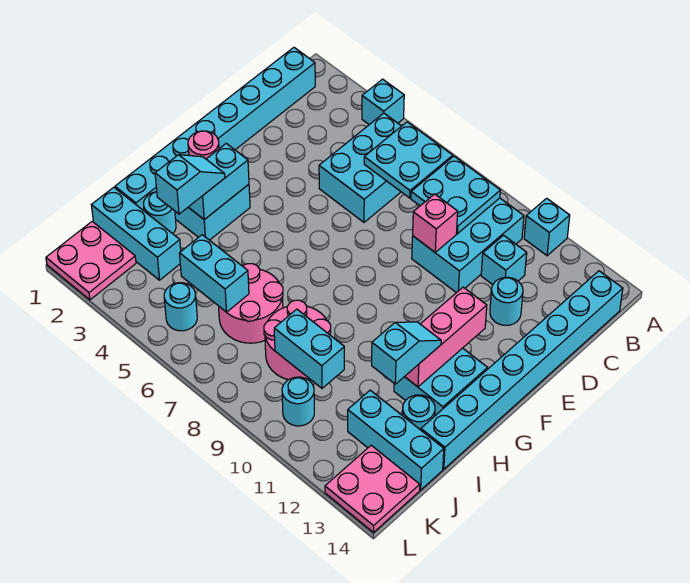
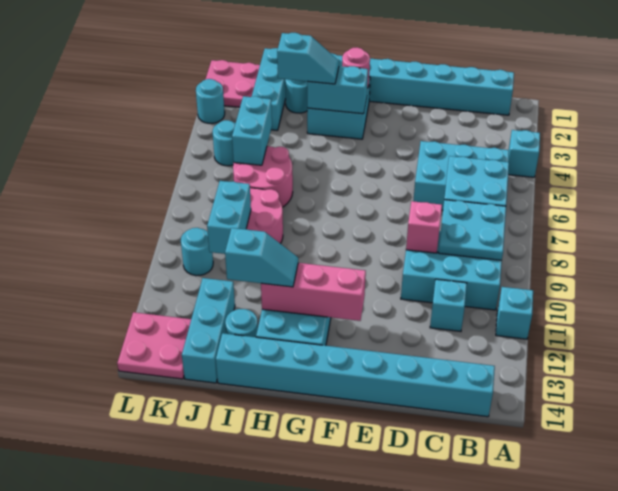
cyan 1x1 round brick [490,277,523,325] -> cyan 1x1 round brick moved to [196,79,225,123]

